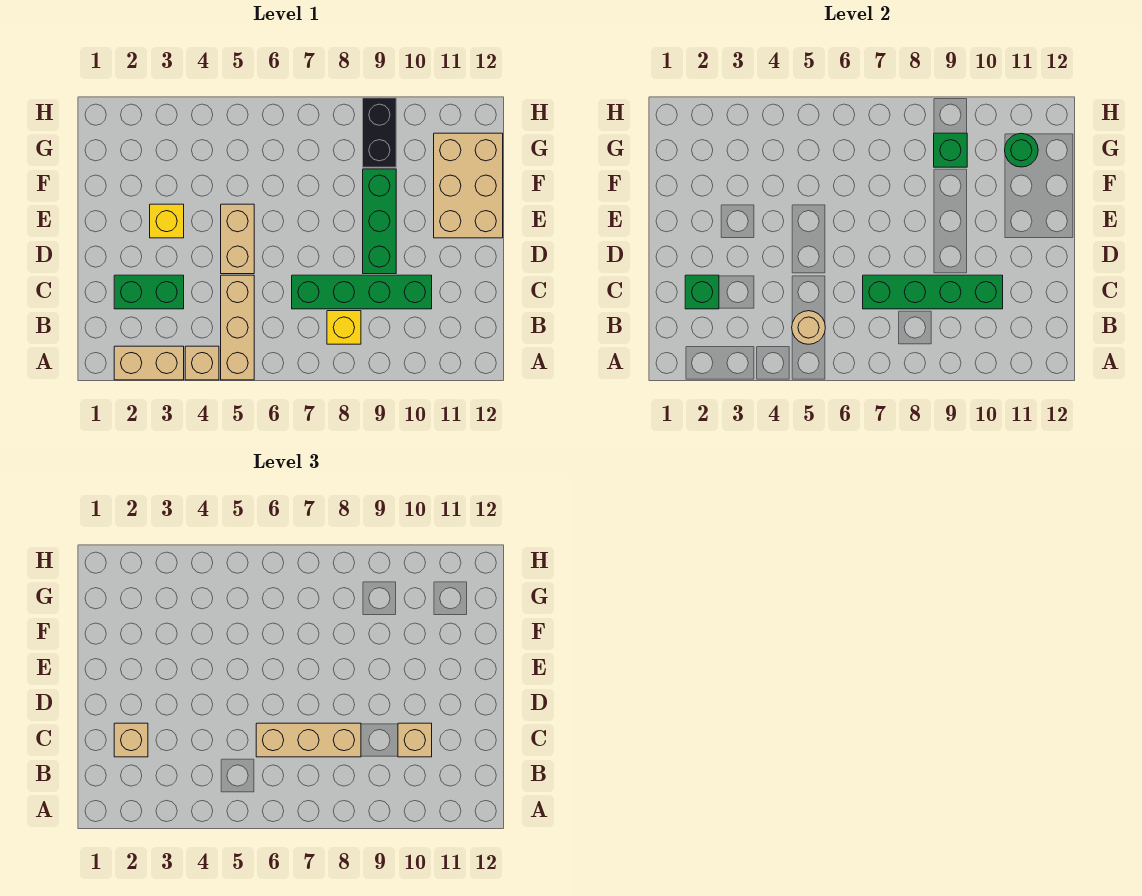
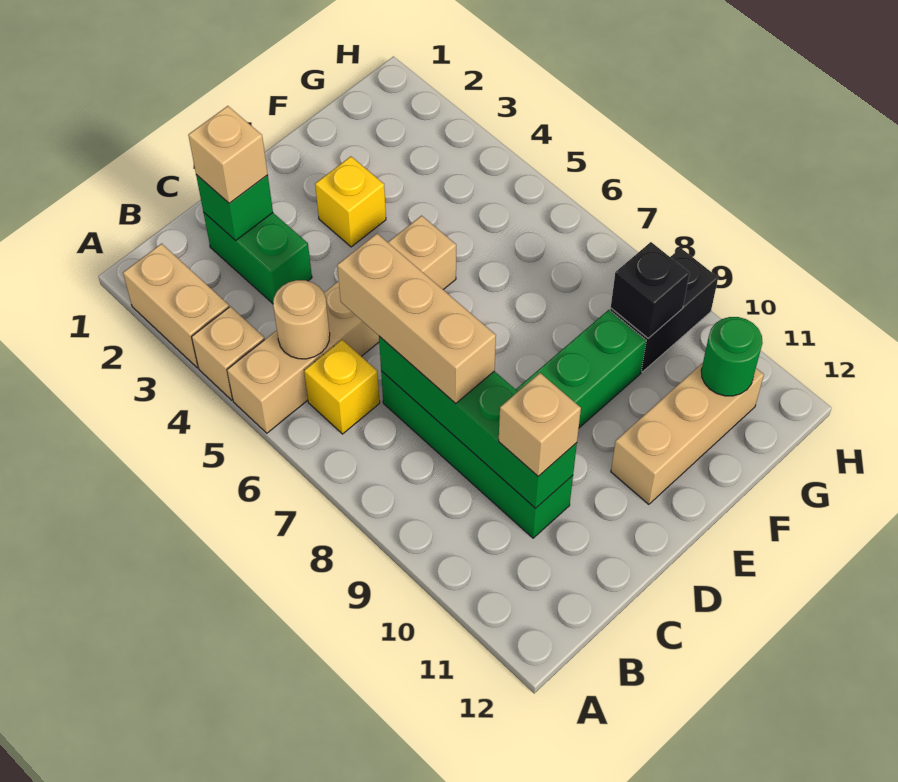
yellow 1x1 brick [327,311,361,344] -> yellow 1x1 brick moved to [304,340,380,434]
tan 2x3 brick [434,133,503,238] -> tan 1x3 brick [611,363,764,504]
green 1x1 brick [934,133,967,167] -> black 1x1 brick [611,242,690,338]

